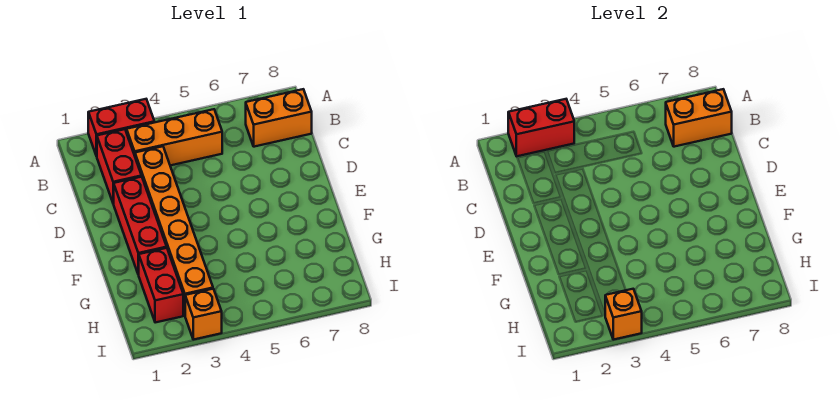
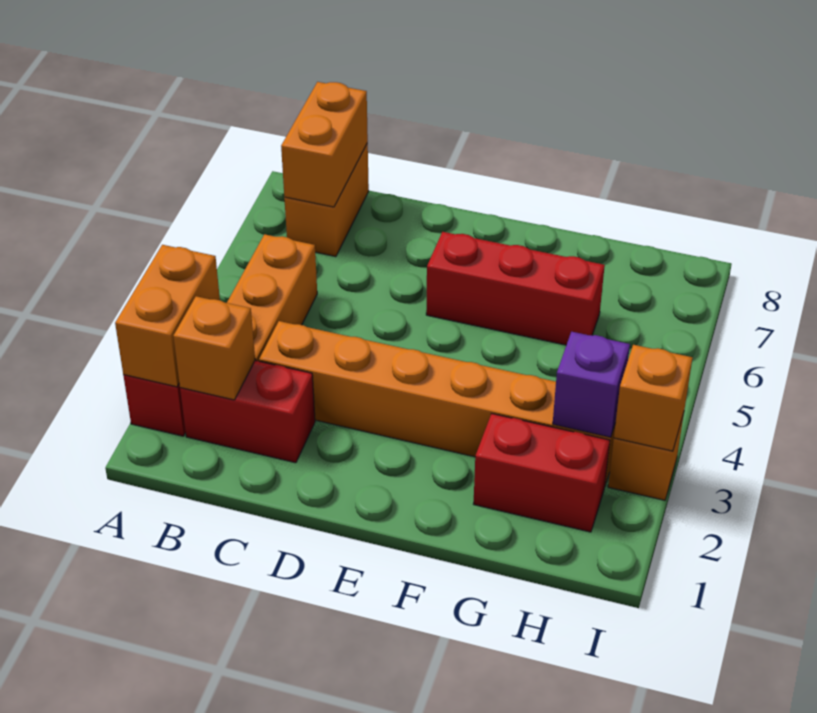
red 1x2 brick [508,99,574,156] -> orange 1x2 brick [115,245,220,387]
none -> orange 1x1 brick [173,296,255,400]
red 1x3 brick [114,177,167,275] -> red 1x3 brick moved to [426,232,605,345]
none -> purple 1x1 brick [553,332,630,437]

